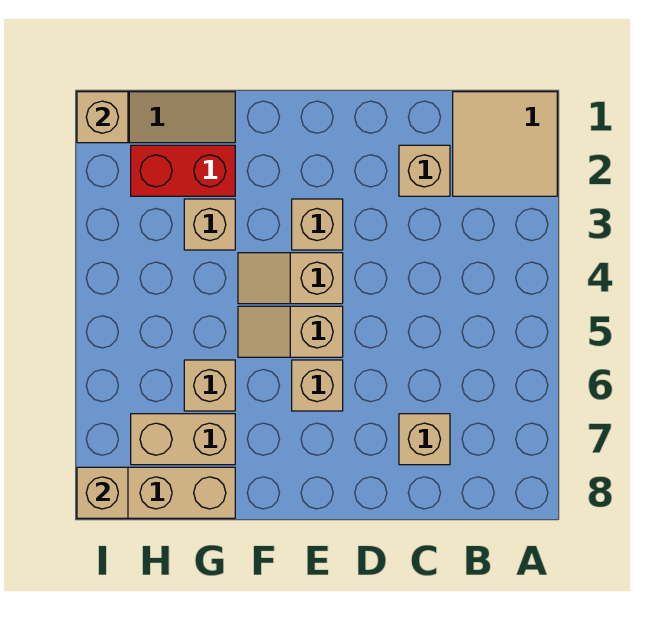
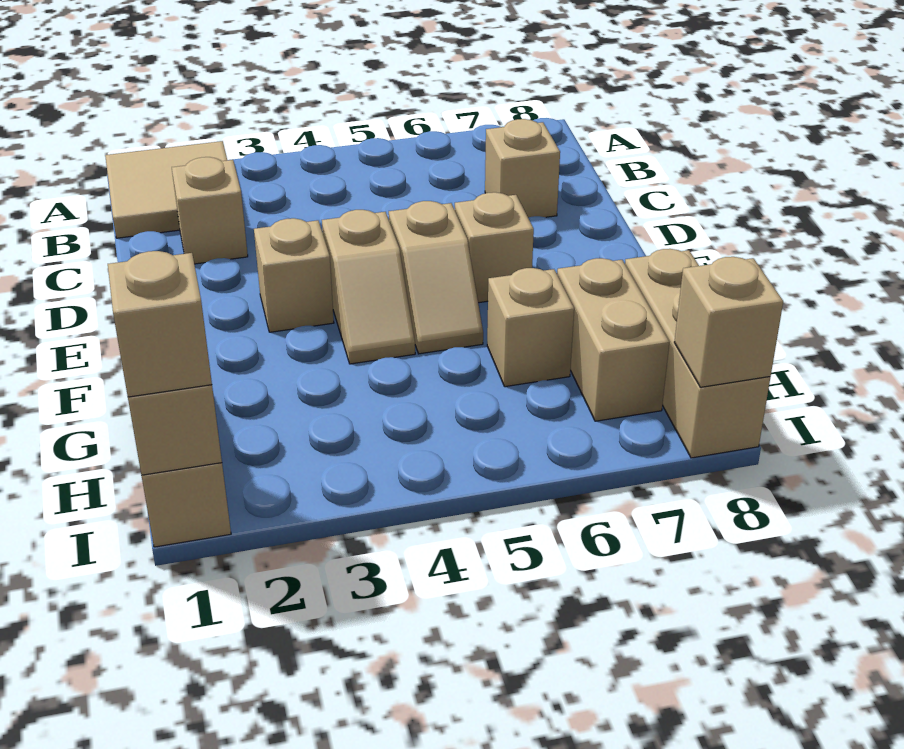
red 1x2 brick [131,145,235,196] -> none
tan 1x1 brick [184,199,235,250] -> tan 1x1 brick moved to [108,251,212,397]

